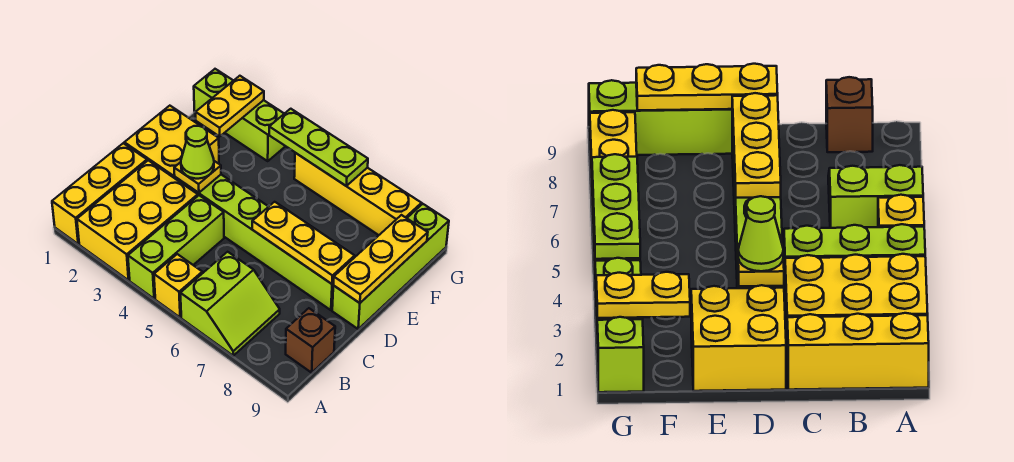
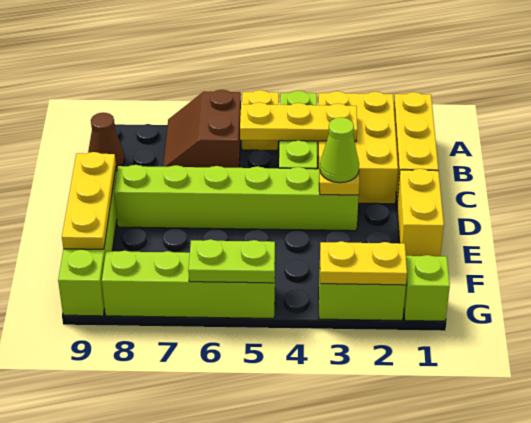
lime 2x2 slope [180,252,280,356] -> brown 2x2 slope [163,90,241,168]
brown 1x1 brick [286,308,335,373] -> brown 1x1 cone [88,112,125,171]
yellow 2x2 brick [124,106,219,178] -> yellow 1x2 brick [397,169,444,256]
yellow 1x3 plate [252,202,355,284] -> yellow 1x3 plate moved to [240,102,357,142]
yellow 1x2 plate [196,76,264,136] -> yellow 1x2 plate turned to [320,241,407,285]
lime 1x3 plate [269,109,368,186] -> lime 1x2 plate [188,239,275,283]
yellow 1x4 brick [294,153,421,235] -> lime 1x4 brick [102,251,275,319]

